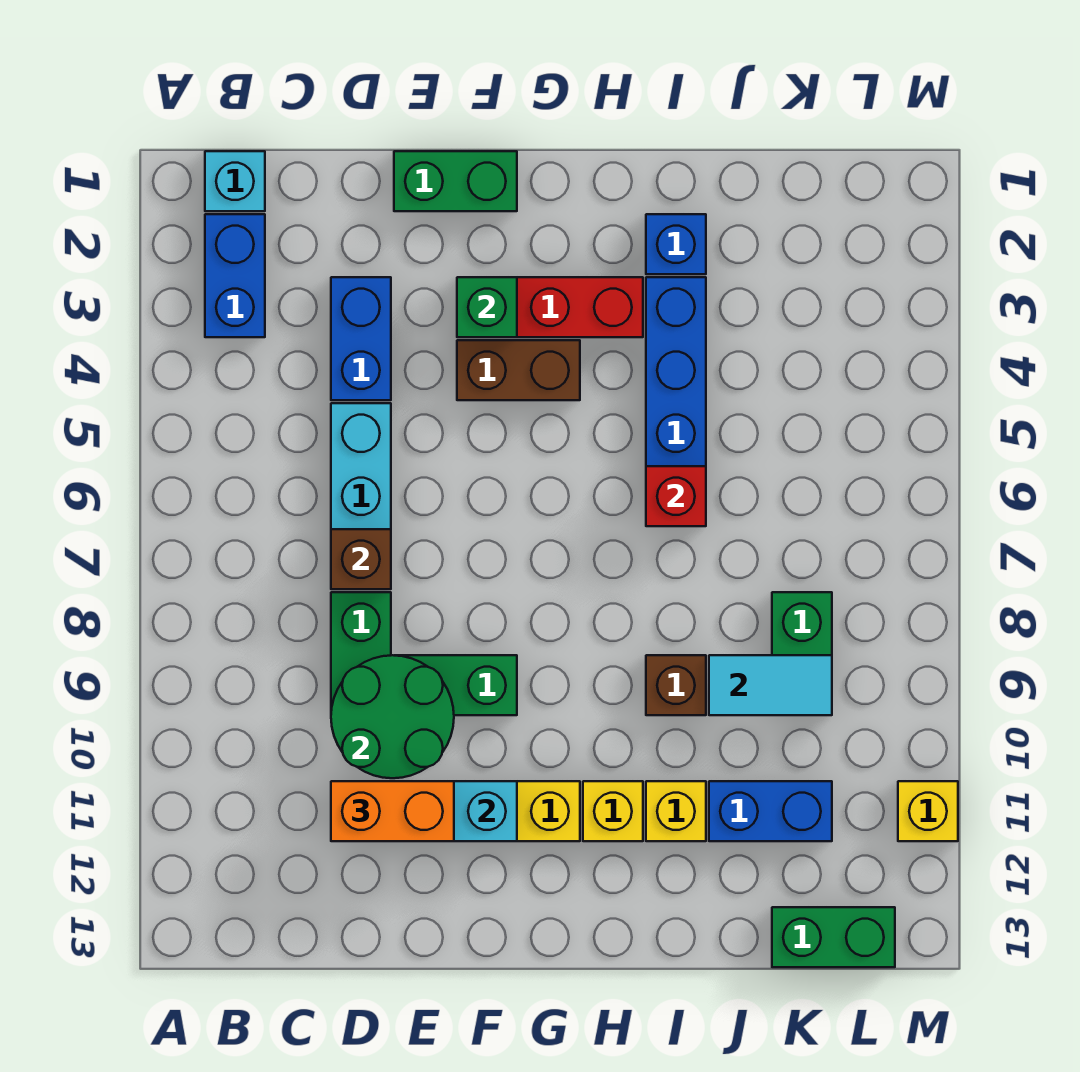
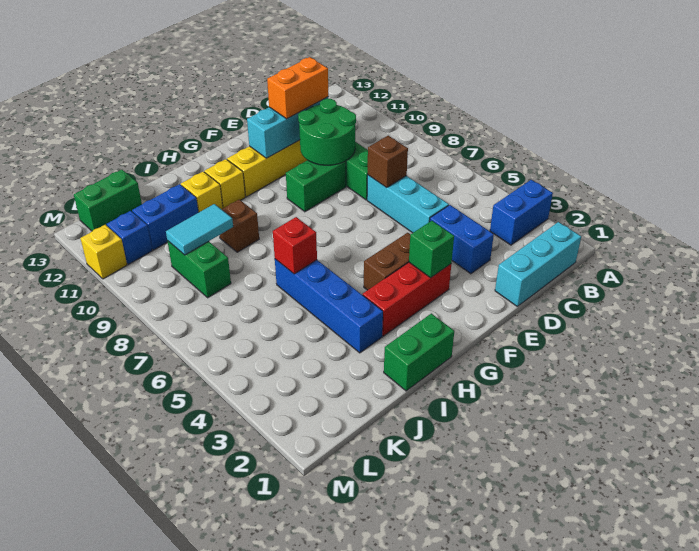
cyan 1x1 brick [205,151,265,211] -> cyan 1x3 brick [495,222,581,306]
blue 1x2 brick [205,214,265,337] -> blue 1x2 brick turned to [490,180,553,245]
green 1x2 brick [394,151,517,211] -> green 1x2 brick moved to [384,313,454,391]
blue 1x1 brick [646,214,706,274] -> blue 1x1 brick moved to [107,211,152,264]

